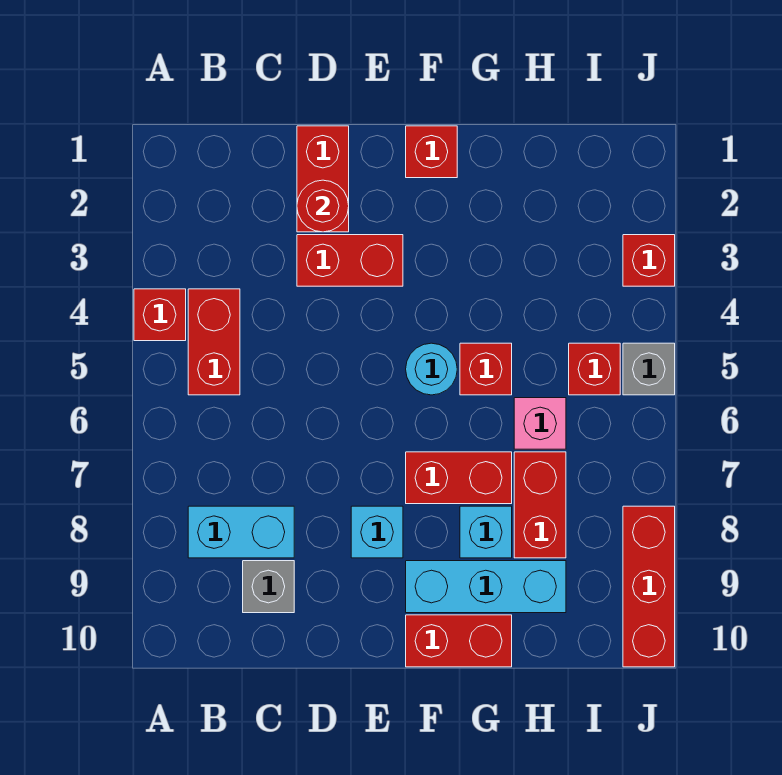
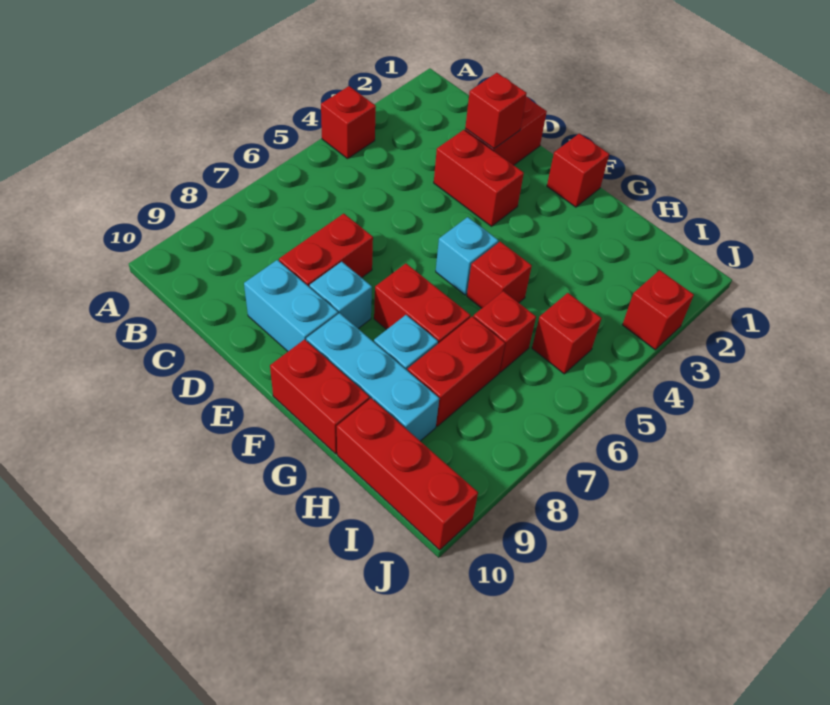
red 1x2 brick [188,289,240,395] -> red 1x2 brick moved to [279,214,373,287]
cyan 1x2 brick [188,506,294,558] -> cyan 1x2 brick moved to [244,260,338,351]
grey 1x1 brick [243,561,294,613] -> none
red 1x1 round brick [297,180,349,232] -> red 1x1 brick [465,73,527,149]
cyan 1x1 round brick [406,343,457,395] -> cyan 1x1 brick [436,217,498,295]
pink 1x1 brick [514,398,566,449] -> red 1x1 brick [473,291,536,372]
grey 1x1 brick [623,343,675,395] -> none
red 1x3 brick [623,506,675,667] -> red 1x3 brick turned to [337,398,478,550]

